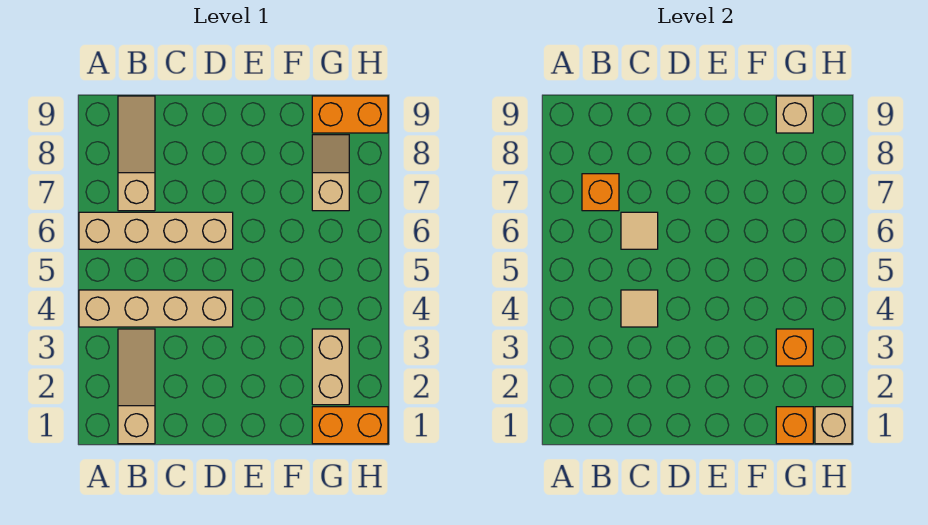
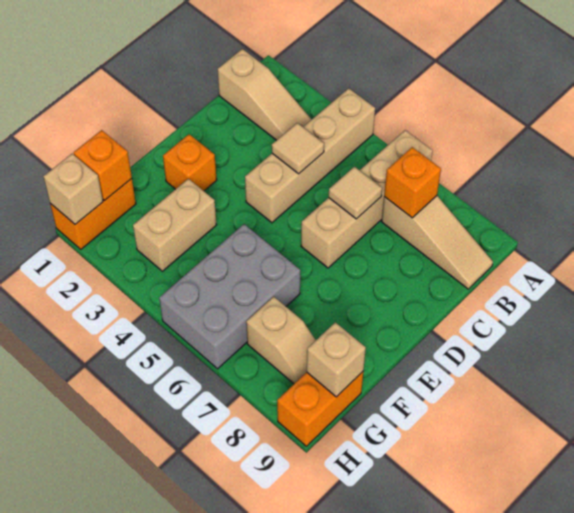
none -> grey 2x3 brick [159,224,300,369]
tan 1x2 brick [312,329,349,405] -> tan 1x2 brick turned to [133,179,216,271]
orange 1x1 brick [776,329,813,366] -> orange 1x1 brick moved to [163,134,217,191]

